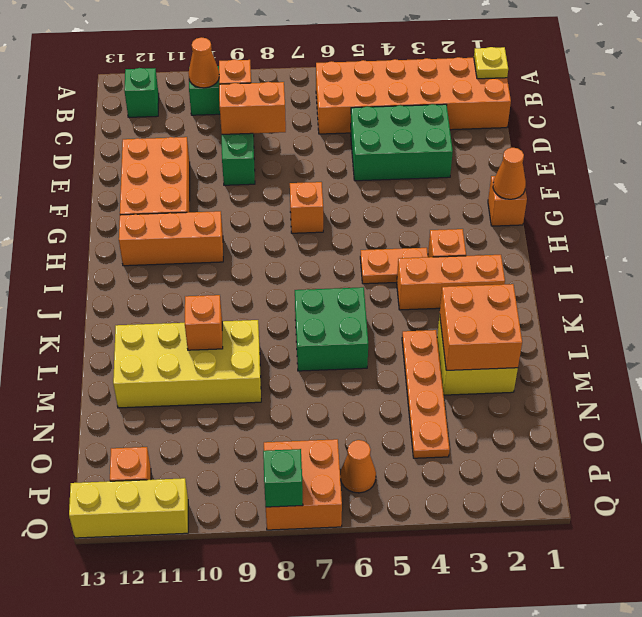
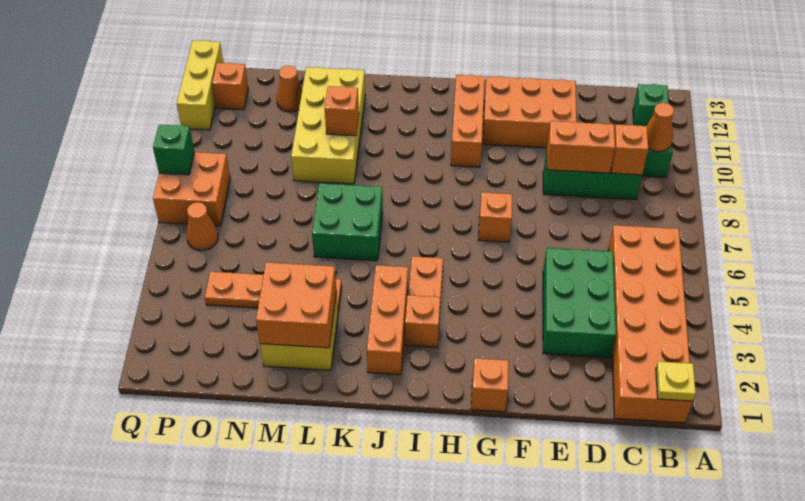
orange 1x2 brick [219,82,286,134] -> orange 1x2 brick turned to [547,121,615,173]
orange 1x1 cone [493,148,526,199] -> orange 1x1 cone moved to [277,66,302,112]

